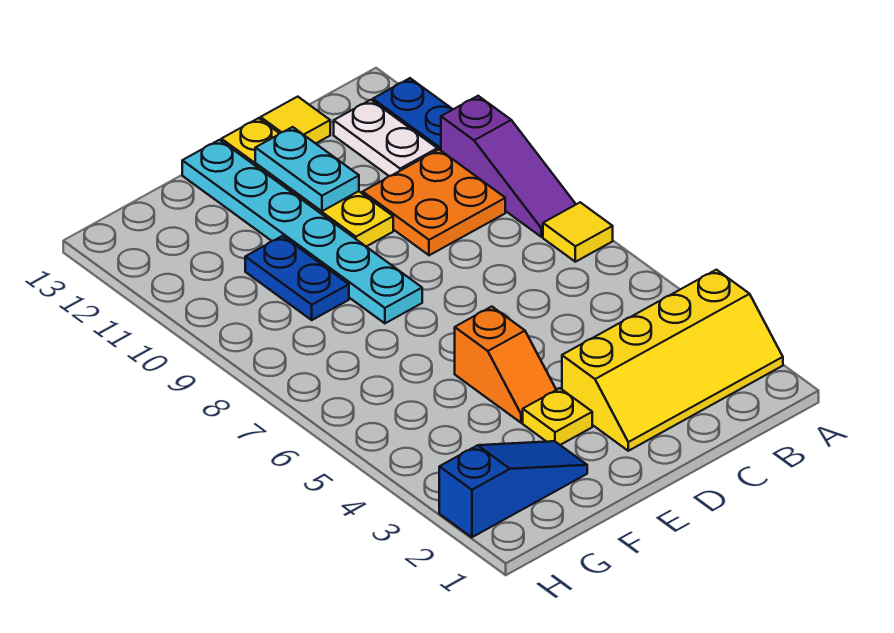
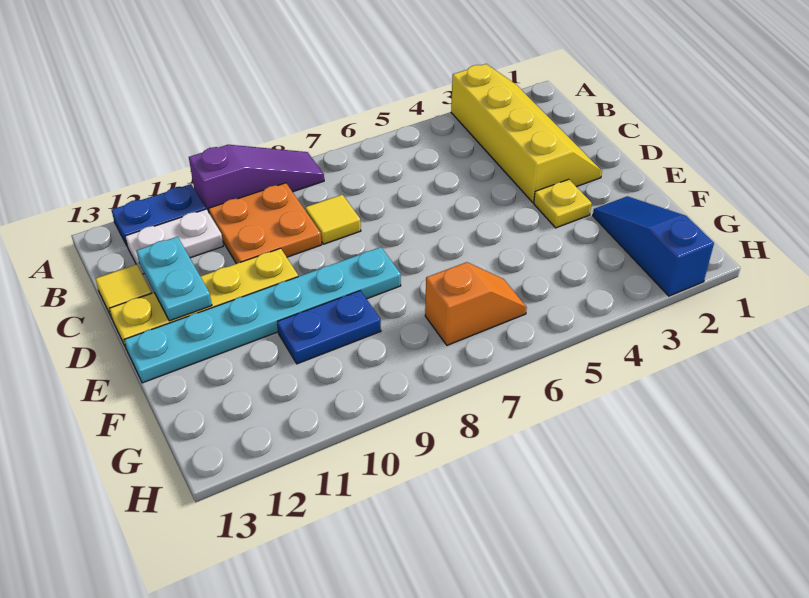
yellow 1x1 tile [543,202,613,262] -> yellow 1x1 tile moved to [305,195,361,244]
cyan 1x2 plate [255,127,359,211] -> cyan 1x2 plate turned to [137,237,212,321]
orange 1x2 slope [455,307,556,423] -> orange 1x2 slope moved to [425,262,527,345]

